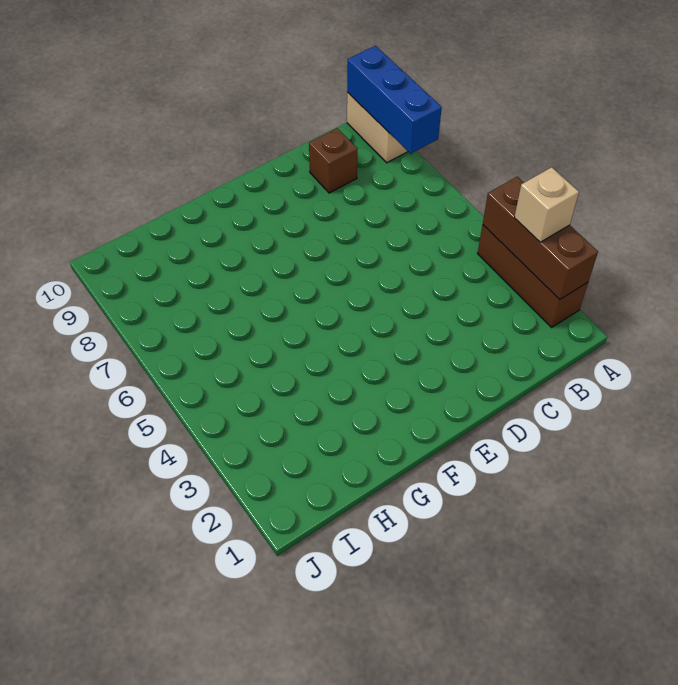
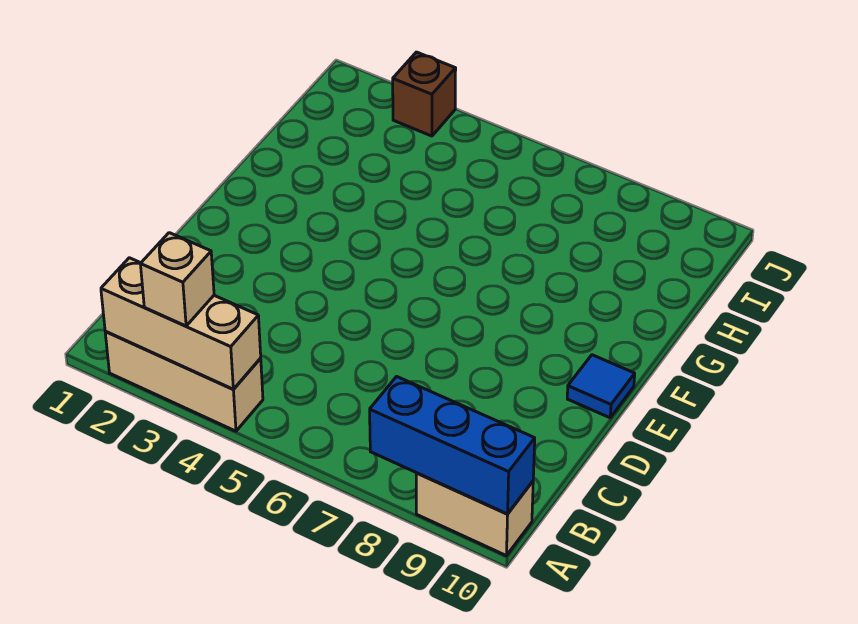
brown 1x3 brick [478,225,588,327] -> tan 1x3 brick [105,332,263,431]
brown 1x3 brick [483,177,598,300] -> tan 1x3 brick [101,258,261,389]
brown 1x1 brick [309,128,358,193] -> brown 1x1 brick moved to [393,52,456,136]
none -> blue 1x1 tile [567,355,635,418]

